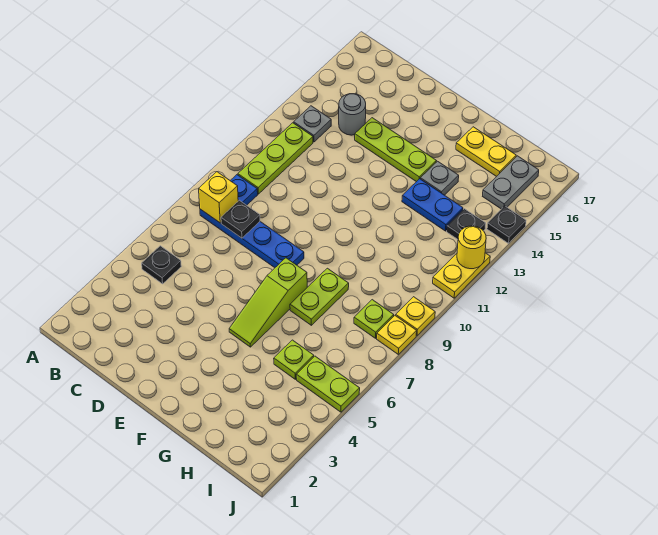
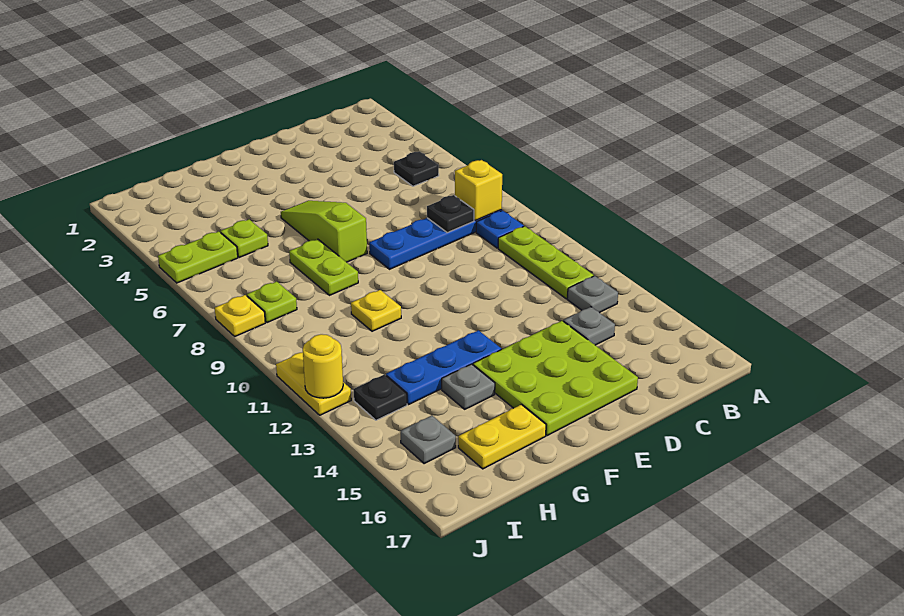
grey 1x1 round brick [339,94,366,135] -> grey 1x1 plate [563,307,615,345]
lime 1x3 plate [355,118,436,182] -> lime 3x3 plate [473,321,638,436]
blue 1x2 plate [402,179,463,231] -> blue 1x3 plate [386,330,501,404]
grey 1x2 plate [483,156,539,209] -> grey 1x1 plate [401,415,456,464]
yellow 1x1 plate [396,297,435,335] -> yellow 1x1 plate moved to [351,290,401,331]
black 1x1 plate [487,206,526,243] -> none

